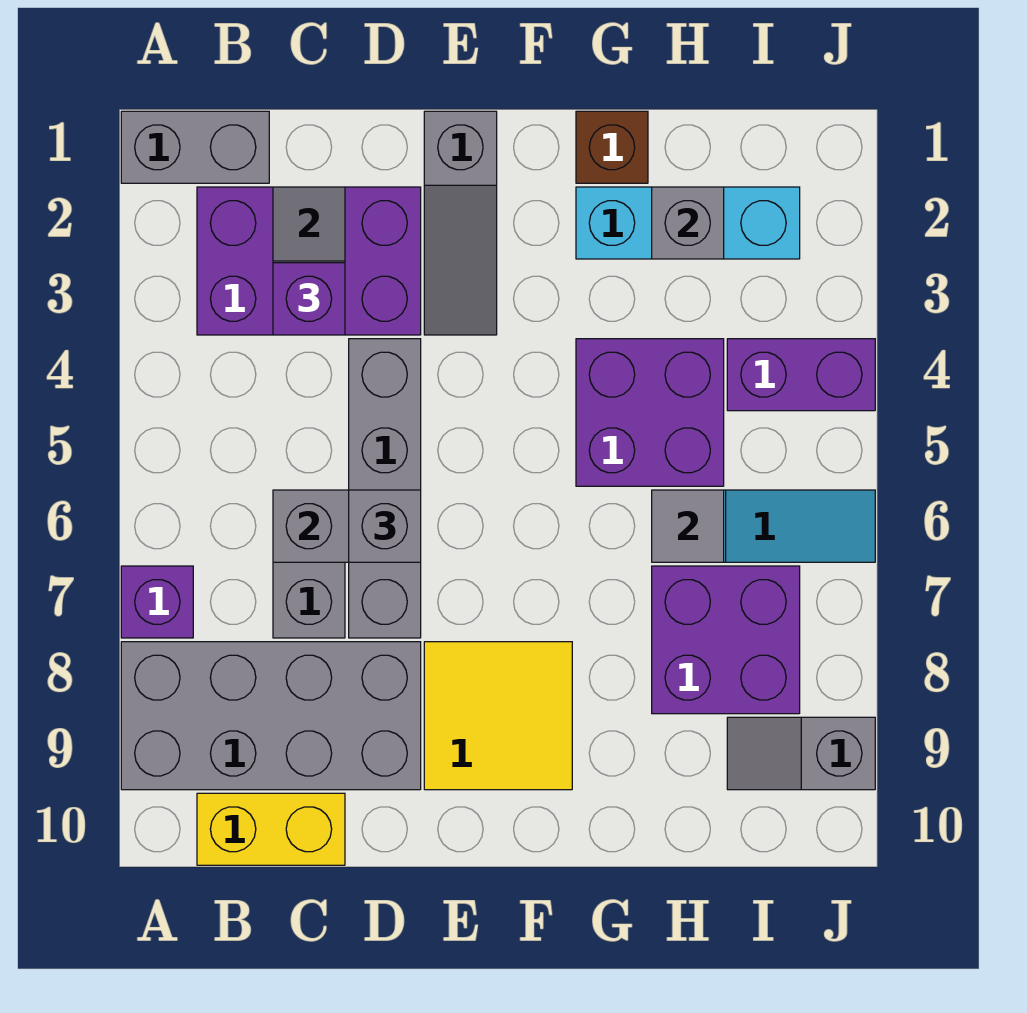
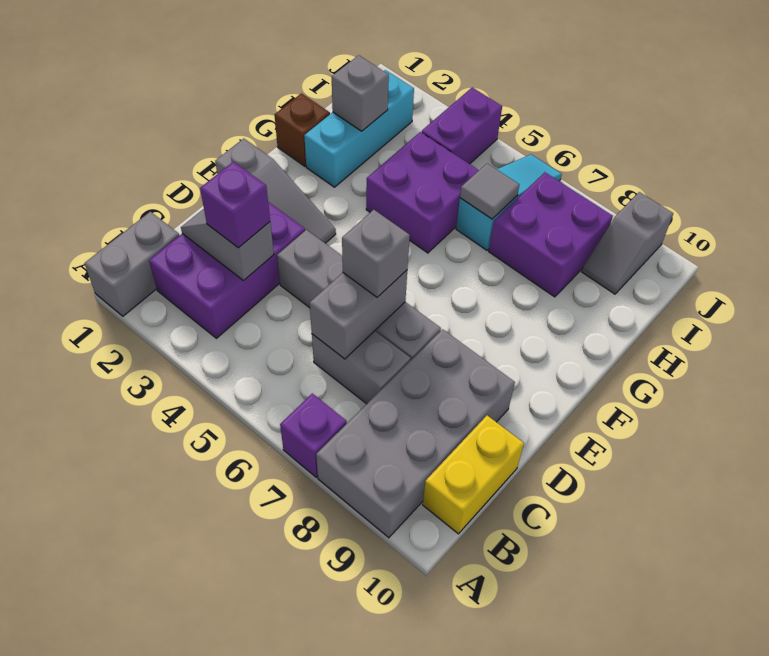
yellow 2x2 tile [424,642,572,790] -> none

